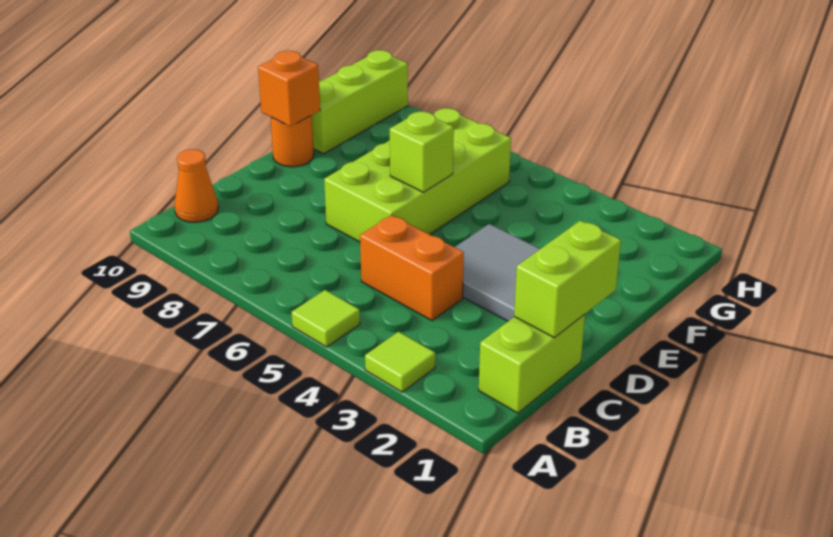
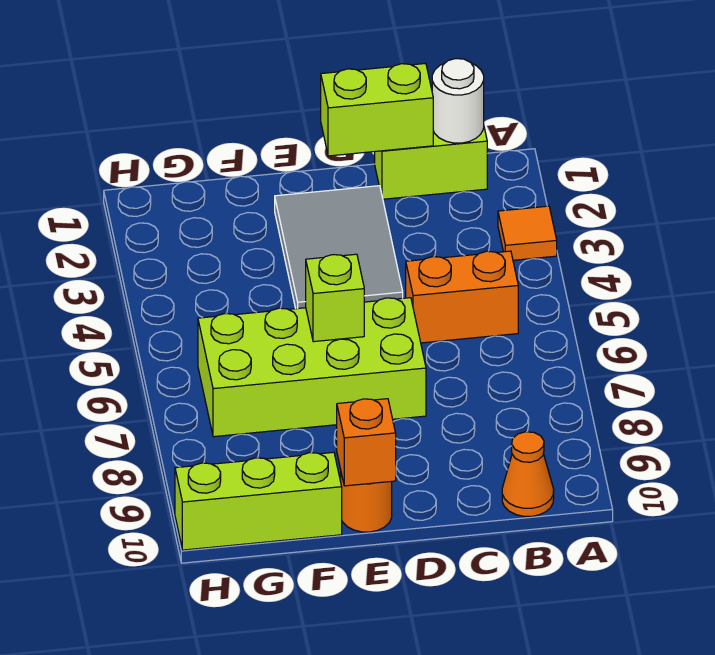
lime 1x1 tile [365,332,435,392] -> orange 1x1 tile [498,206,557,260]
lime 1x1 tile [292,290,360,347] -> none
none -> white 1x1 round brick [432,59,484,143]
orange 1x2 brick [360,215,464,320] -> orange 1x2 brick turned to [406,251,518,343]

